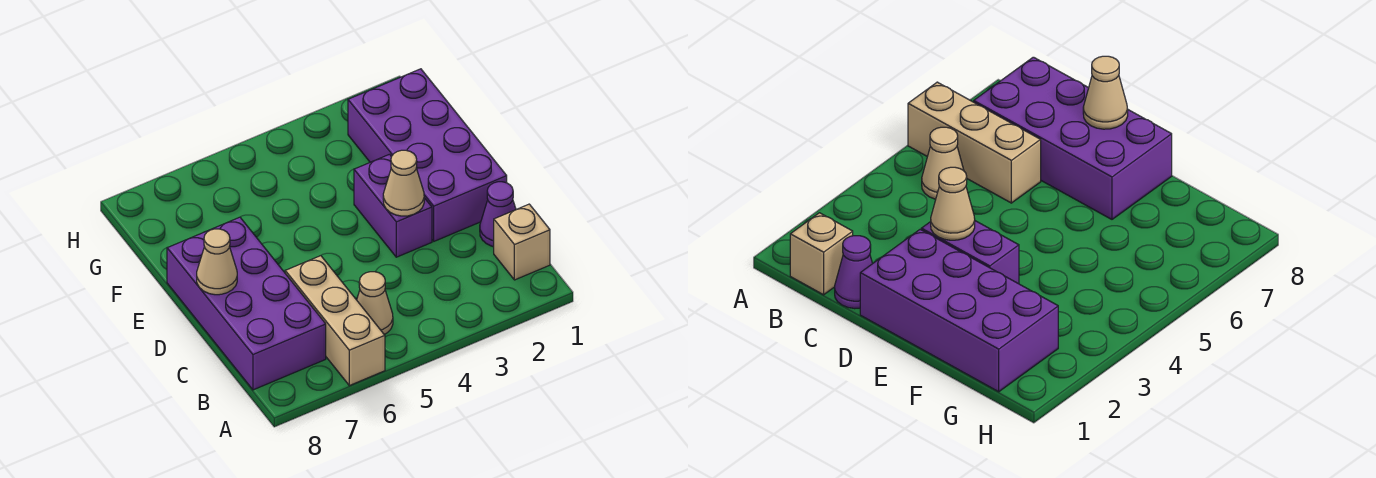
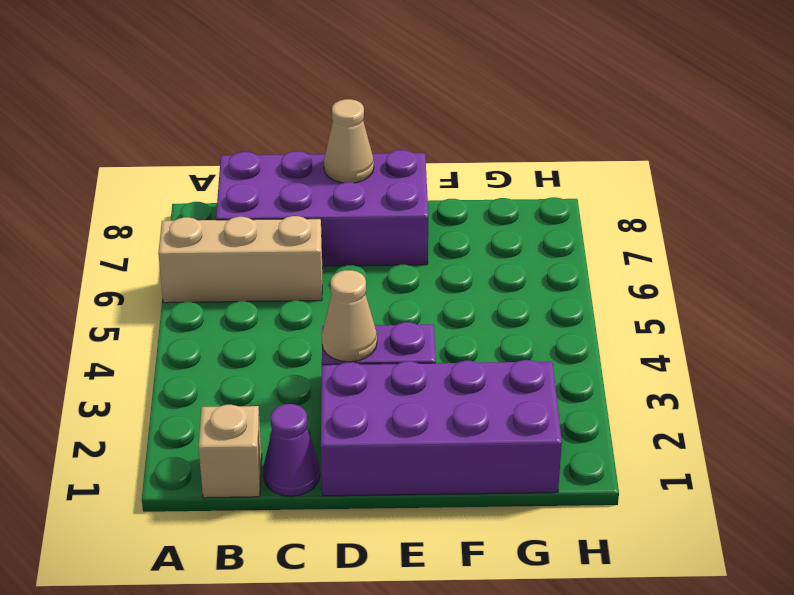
tan 1x1 cone [357,272,393,334] -> none

